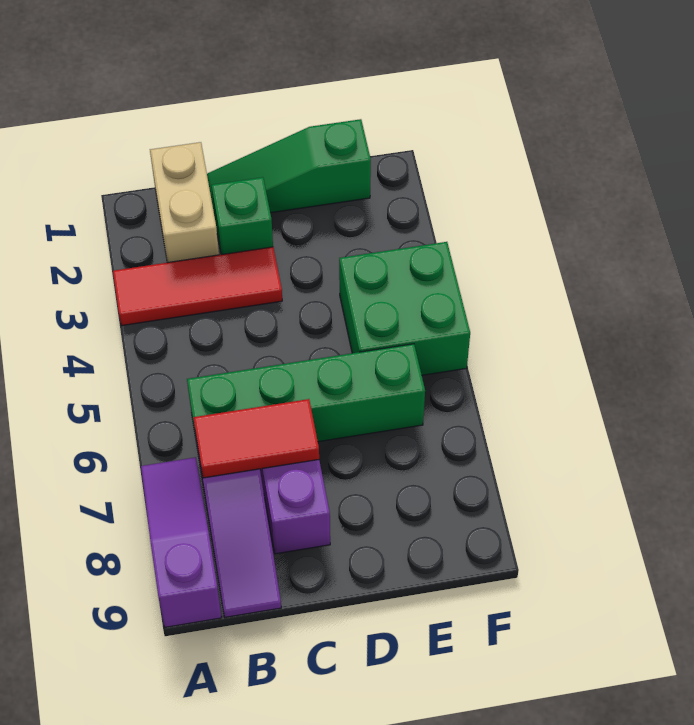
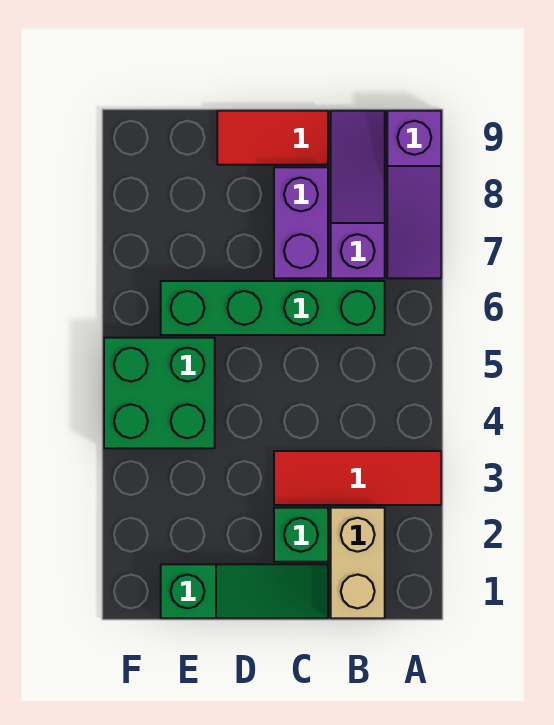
red 1x2 tile [193,399,319,478] -> red 1x2 tile moved to [217,111,328,165]

